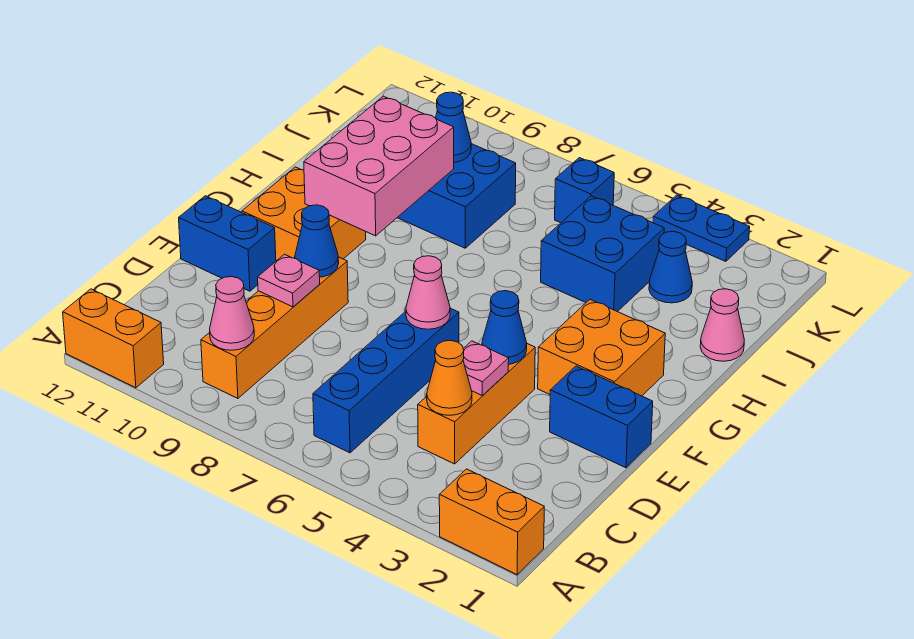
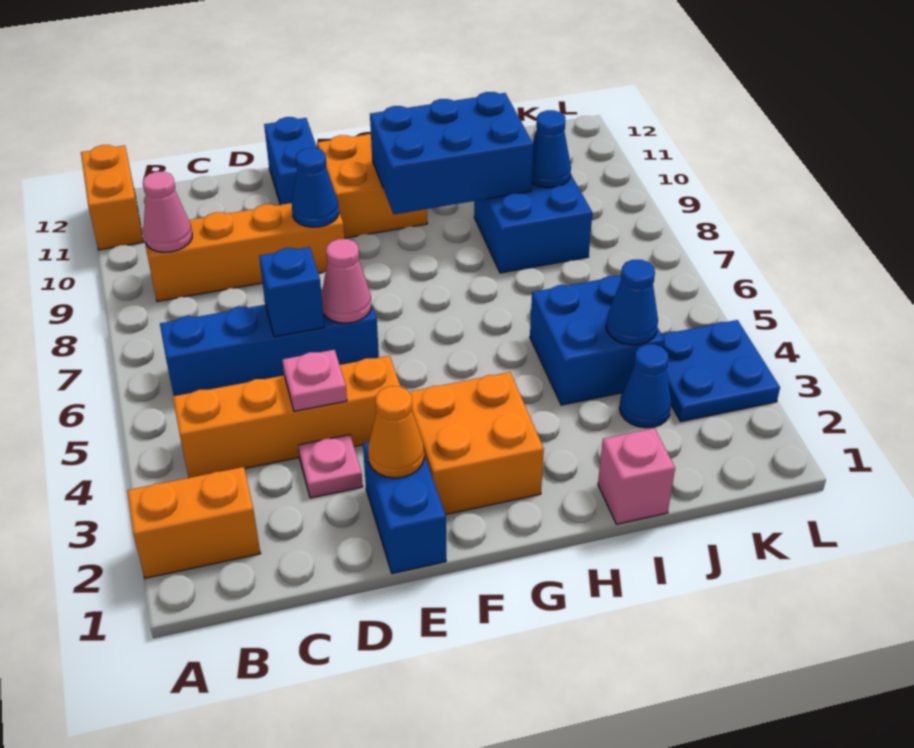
orange 1x2 brick [439,469,544,575] -> orange 1x2 brick turned to [127,467,261,578]
orange 1x3 brick [418,344,535,464] -> orange 1x4 brick [173,356,401,478]
orange 1x1 cone [427,340,472,415] -> orange 1x1 cone moved to [368,386,424,478]
pink 1x1 plate [258,254,320,307] -> pink 1x1 plate moved to [298,435,363,498]
blue 1x1 cone [482,291,527,364] -> blue 1x1 cone moved to [606,260,658,345]
pink 2x3 brick [304,96,454,236] -> blue 2x3 brick [370,92,533,214]
pink 1x1 cone [700,289,744,361] -> pink 1x1 brick [598,428,675,524]
blue 1x1 brick [555,158,614,223] -> blue 1x1 brick moved to [259,247,324,337]
blue 1x2 plate [653,195,750,261] -> blue 2x2 plate [662,320,780,422]

